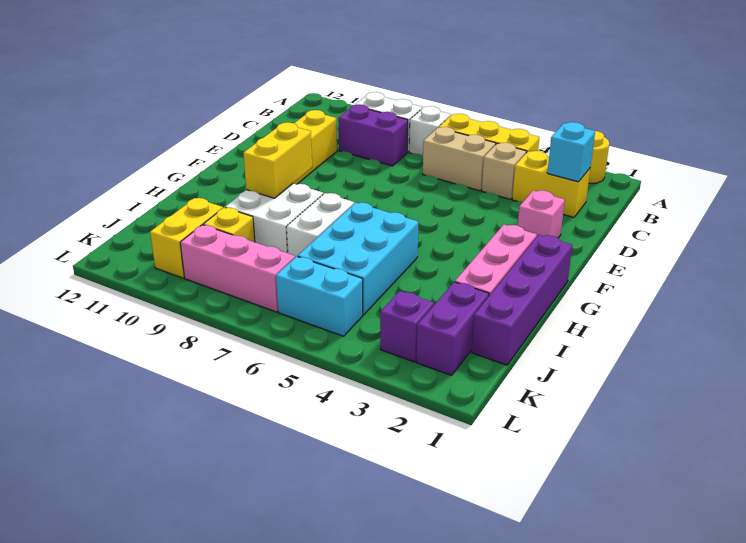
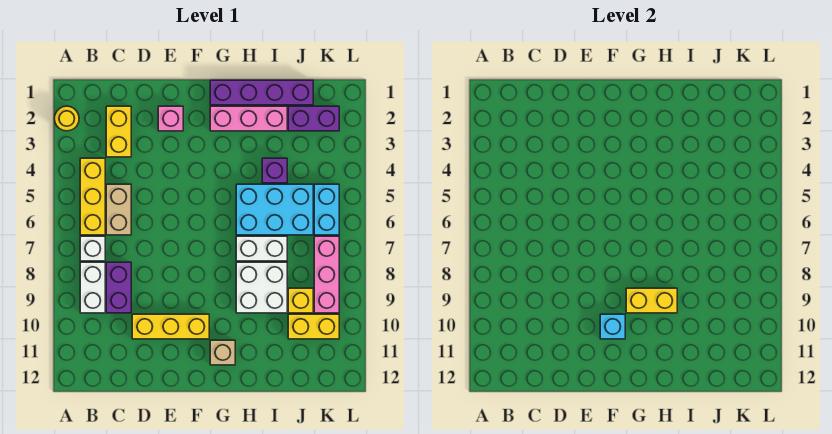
cyan 1x1 brick [547,122,595,182] -> cyan 1x1 brick moved to [600,314,625,339]
tan 1x1 brick [482,143,527,199] -> tan 1x1 brick moved to [210,340,235,365]
purple 1x1 brick [380,291,434,362] -> purple 1x1 brick moved to [262,158,287,183]

